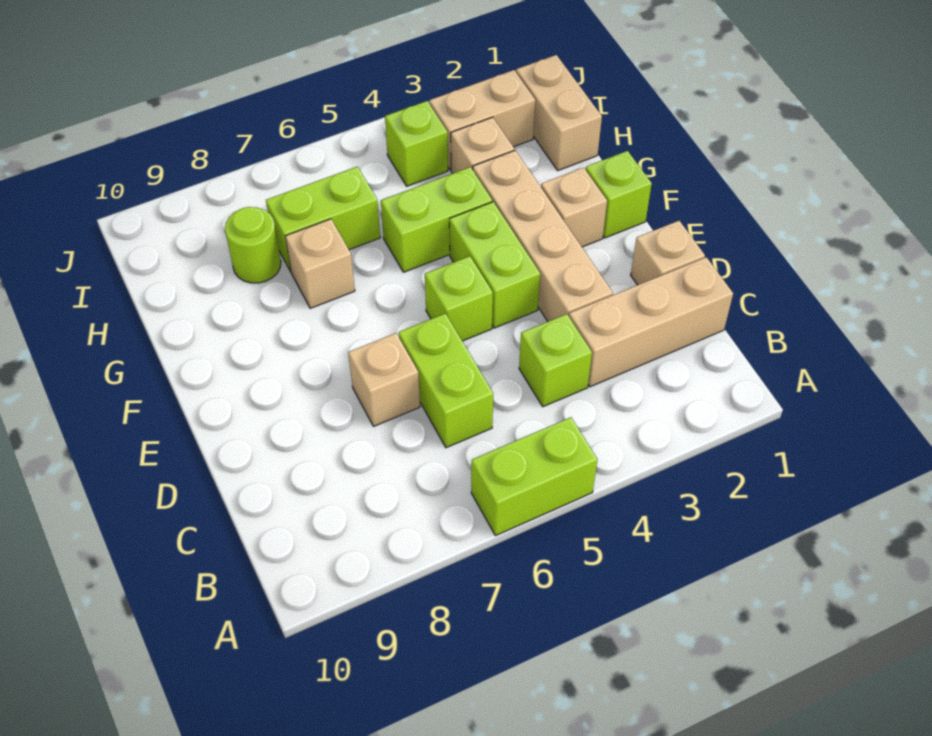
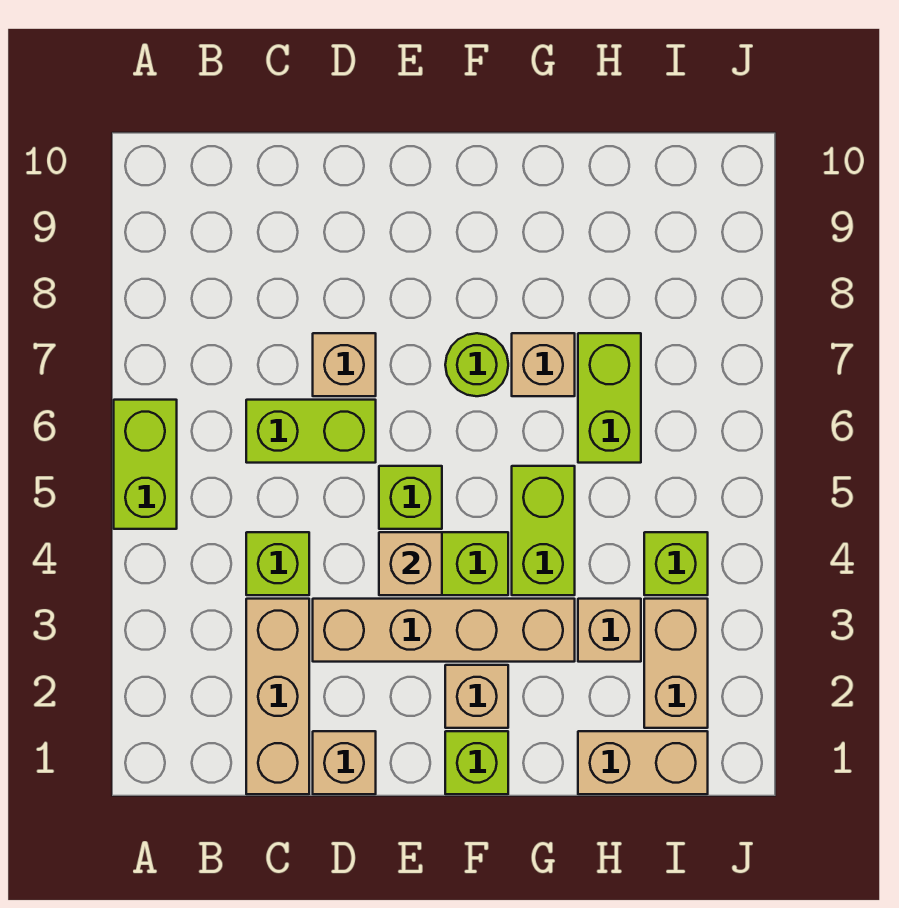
none -> tan 1x1 brick [379,532,442,595]
lime 1x1 round brick [225,207,281,283] -> lime 1x1 round brick moved to [445,333,508,396]

